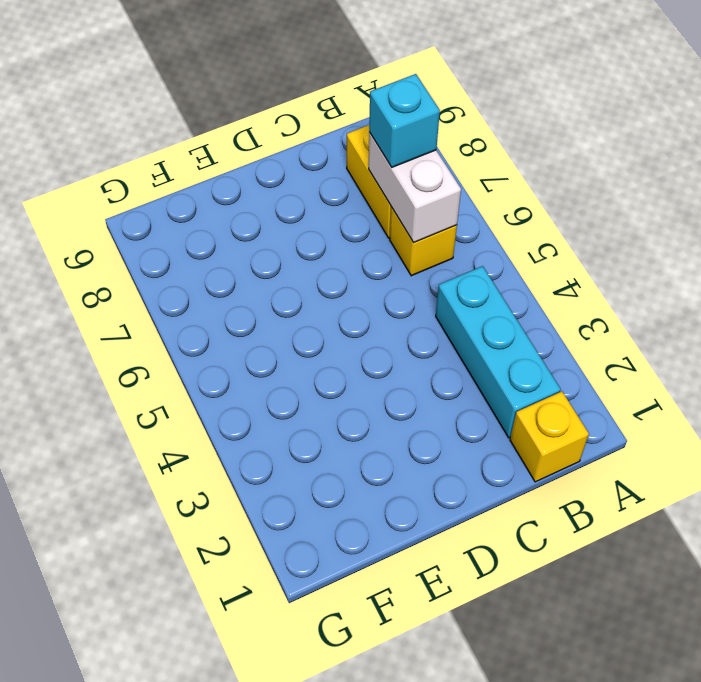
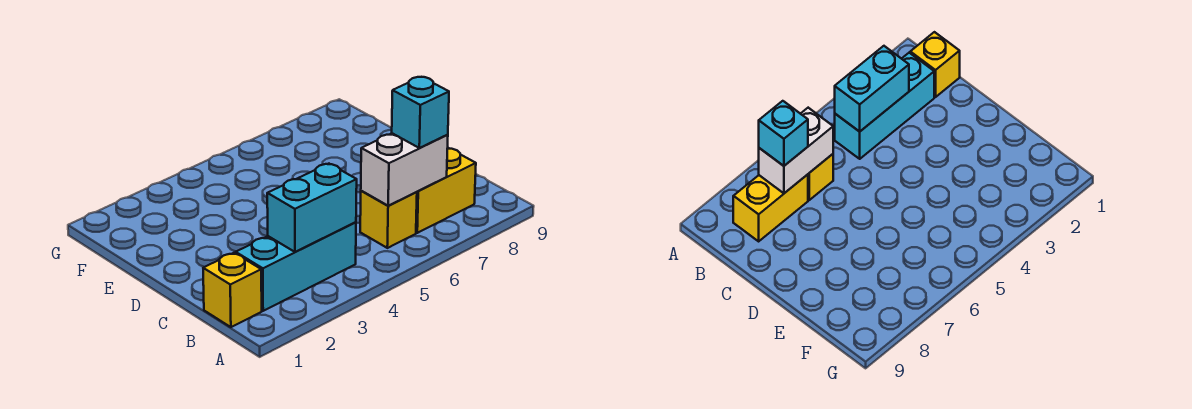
none -> cyan 1x2 brick [267,164,357,252]

